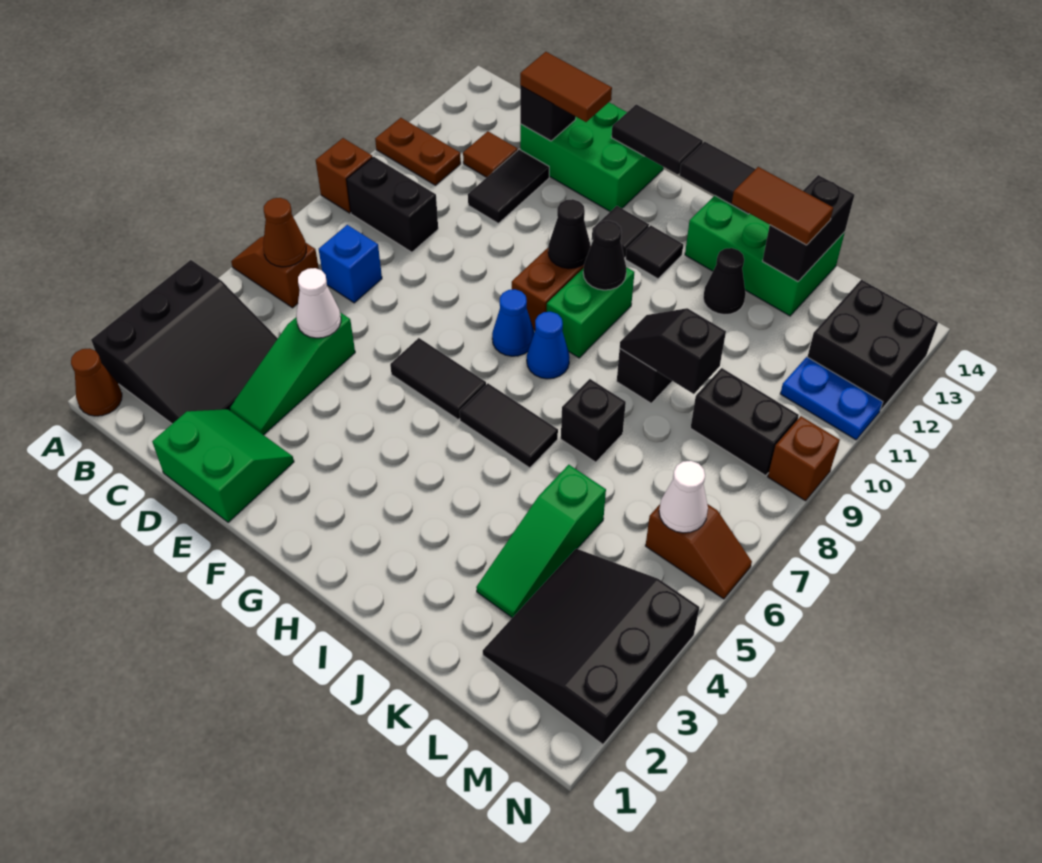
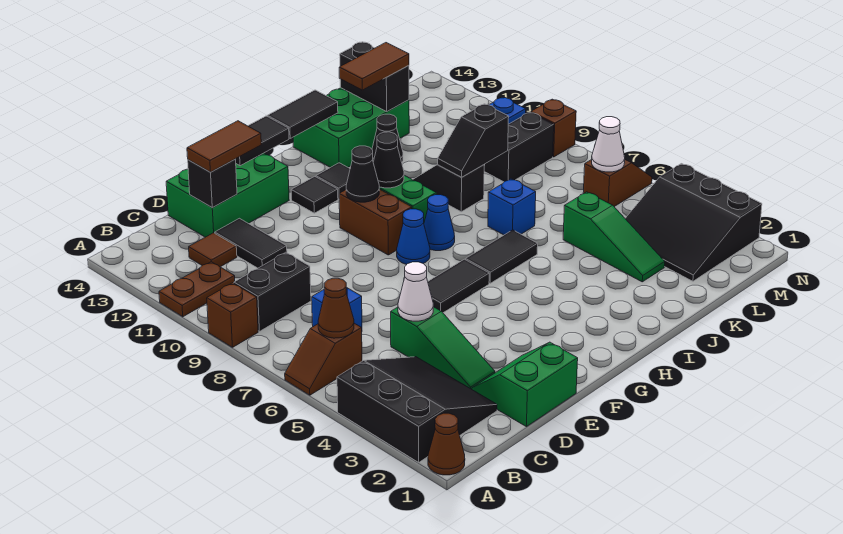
black 1x1 brick [561,379,626,462] -> blue 1x1 brick [488,179,536,235]
black 2x2 brick [807,280,938,411] -> none

